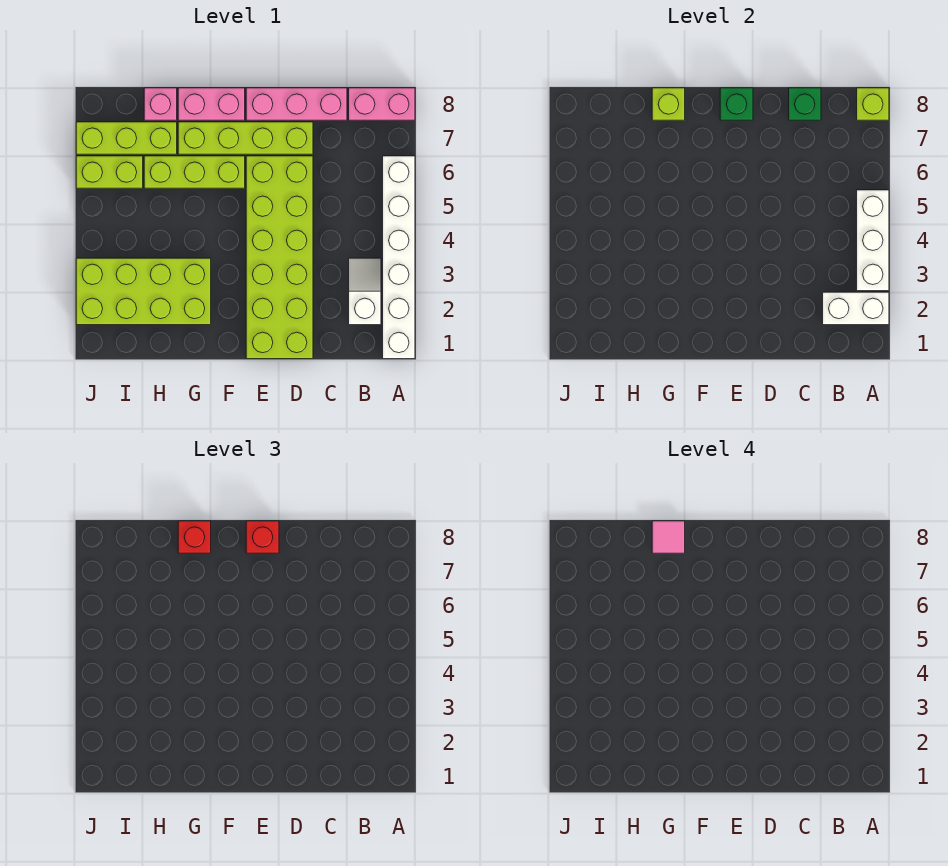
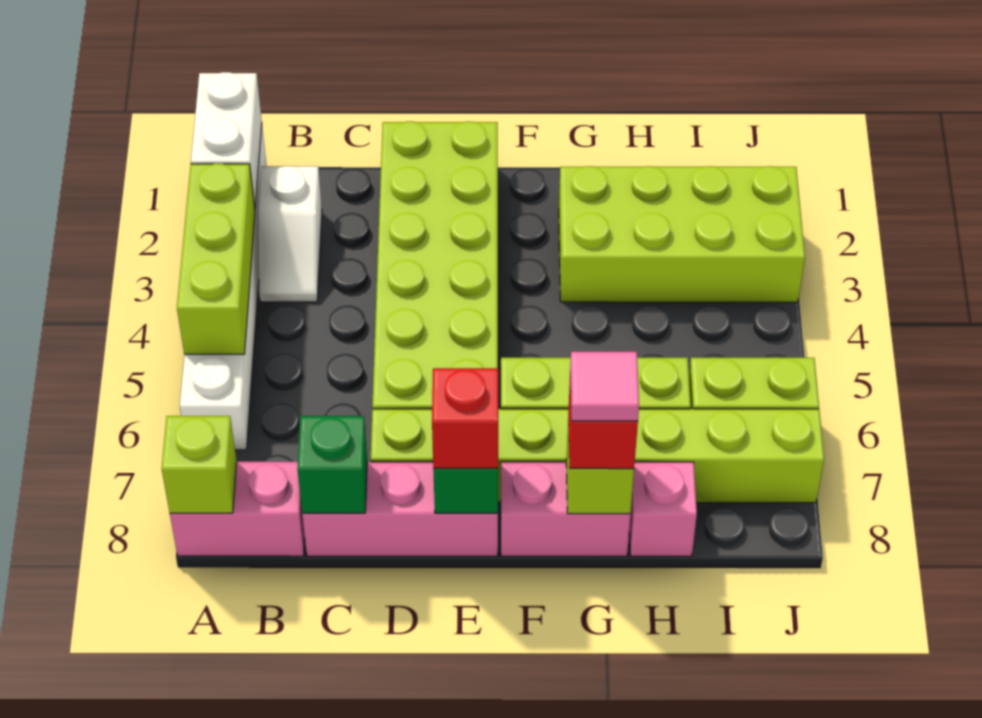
white 1x2 brick [823,292,889,325] -> white 1x2 brick turned to [191,72,262,207]
white 1x3 brick [857,190,889,291] -> lime 1x3 brick [177,164,255,354]

